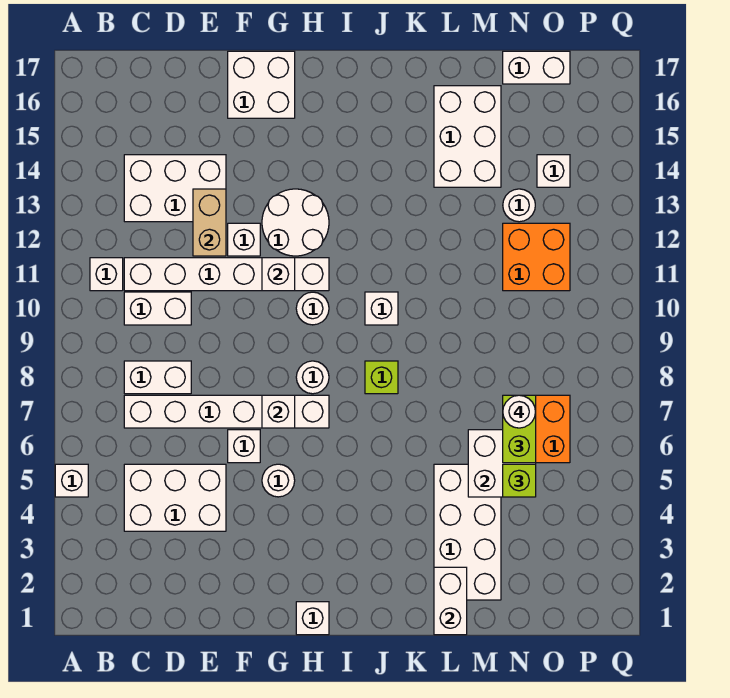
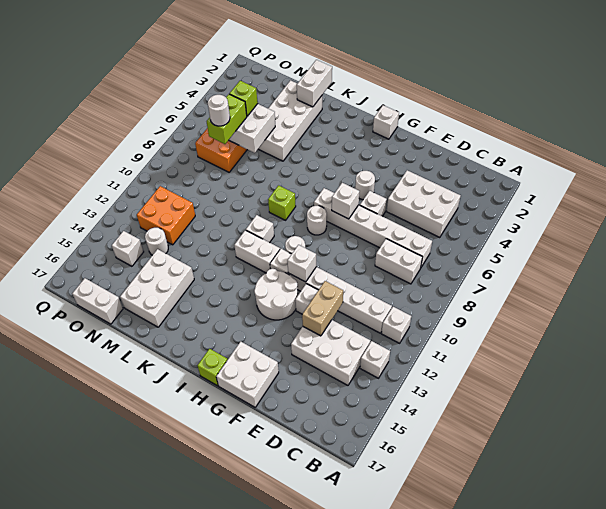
white 1x1 brick [55,464,88,497] -> white 1x1 brick moved to [360,341,390,378]
white 1x2 brick [124,292,191,325] -> white 1x2 brick moved to [234,230,280,273]
none -> lime 1x1 brick [198,349,228,386]

